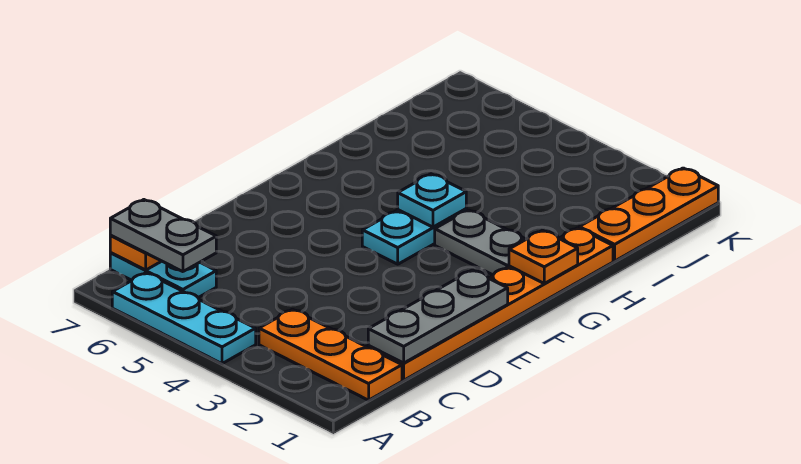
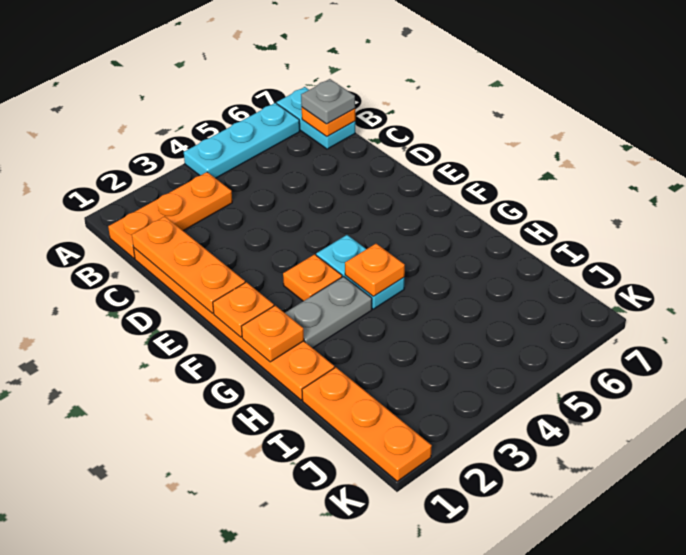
cyan 1x2 plate [110,253,216,298] -> cyan 1x2 plate turned to [277,87,355,149]
grey 1x2 plate [110,200,216,272] -> grey 1x1 plate [301,79,355,124]
grey 1x3 plate [368,270,508,363] -> orange 1x3 plate [132,216,245,313]
none -> orange 1x1 plate [213,282,274,337]
none -> orange 1x1 plate [283,254,342,301]
cyan 1x1 plate [398,174,466,227] -> orange 1x1 plate [345,244,405,296]

